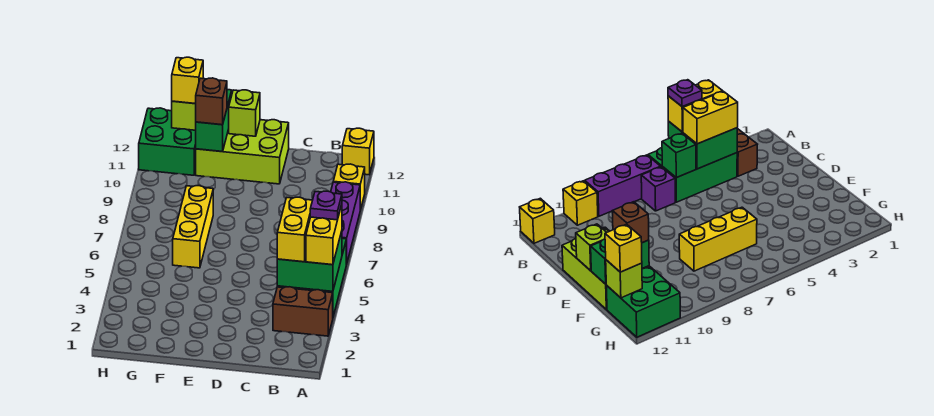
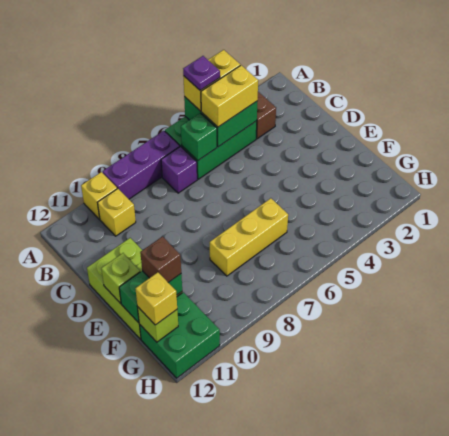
yellow 1x1 brick [342,128,374,175] -> yellow 1x1 brick moved to [98,189,136,236]

